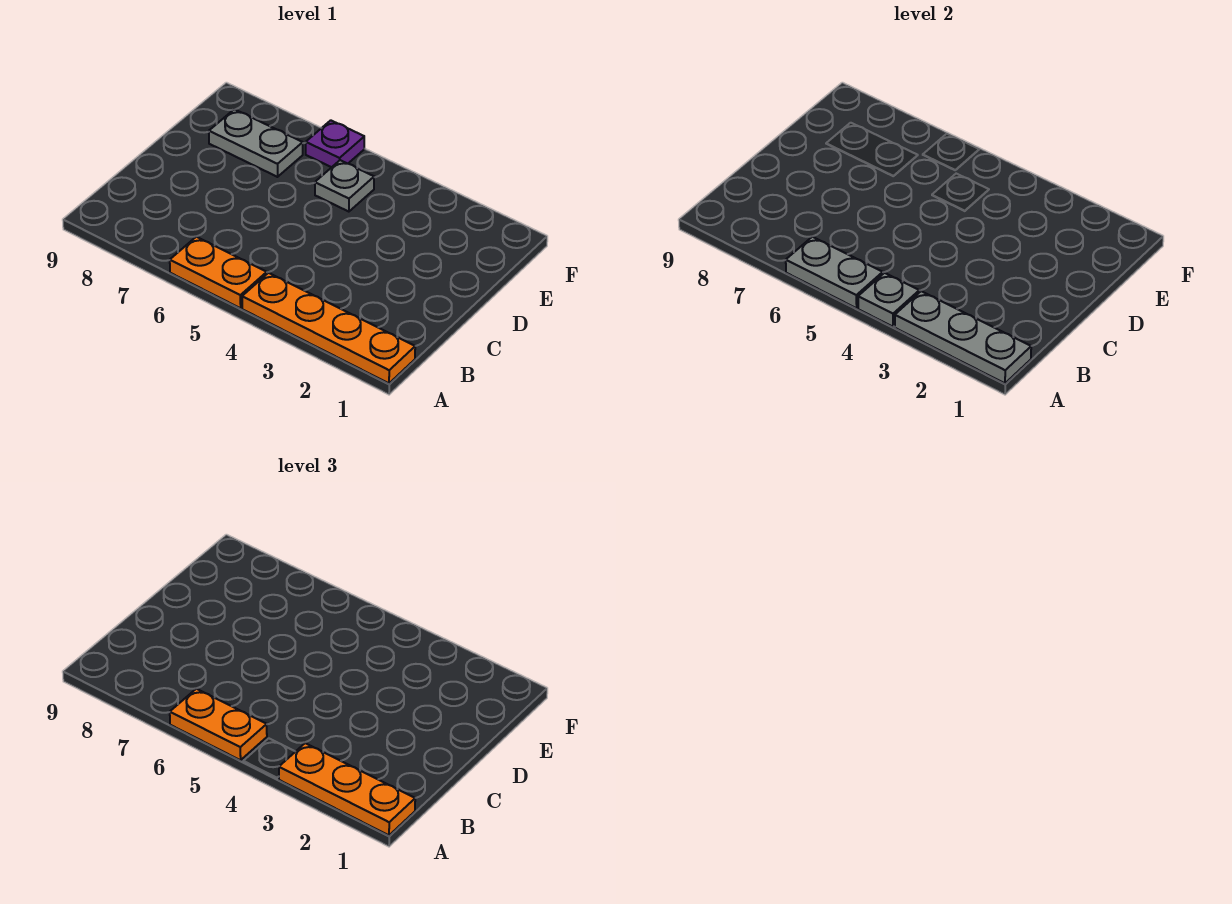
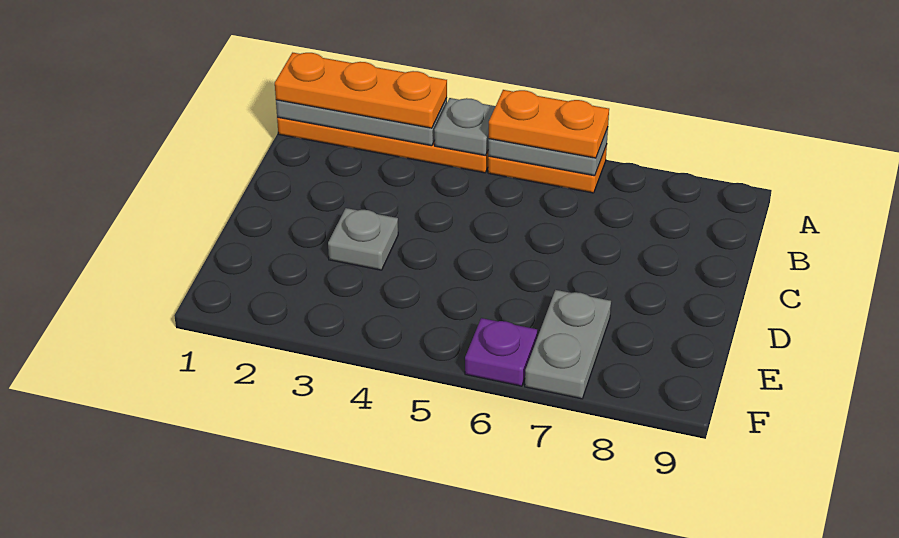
grey 1x1 plate [315,160,374,212] -> grey 1x1 plate moved to [328,208,398,270]
grey 1x2 plate [209,109,303,177] -> grey 1x2 plate turned to [525,290,611,399]

